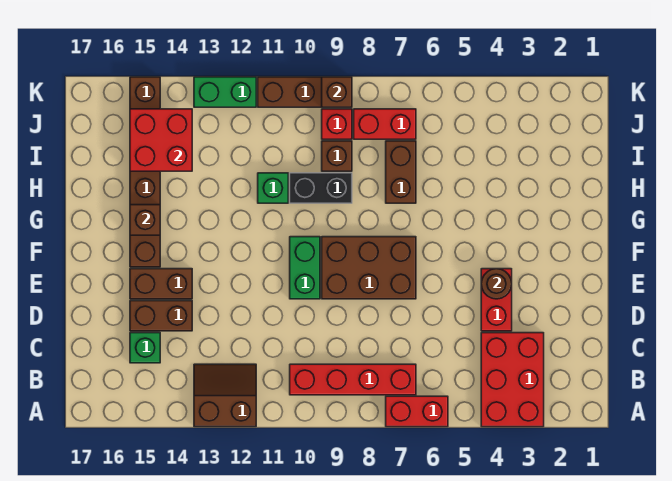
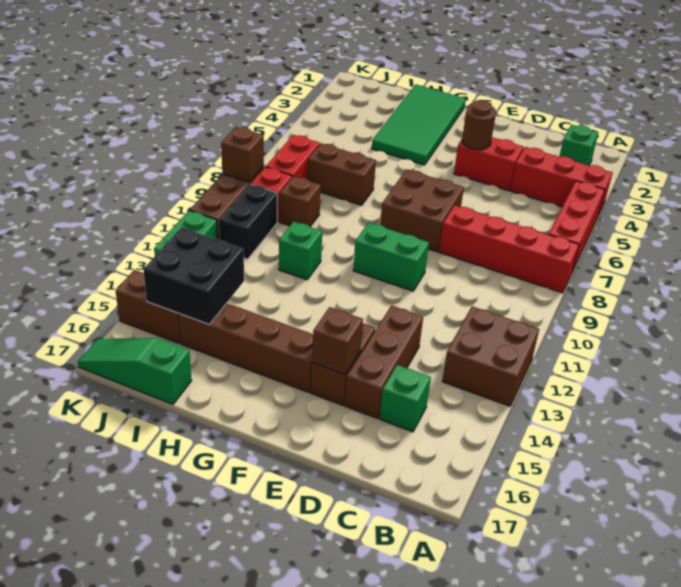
red 2x3 brick [481,333,544,427] -> red 1x3 brick [511,147,613,215]
red 1x2 brick [386,396,448,427] -> red 1x3 brick [549,181,605,272]
brown 2x2 slope [194,364,256,427] -> brown 2x2 brick [442,306,539,406]
none -> green 1x1 brick [559,125,598,165]
red 1x4 brick [290,364,416,395] -> red 1x4 brick turned to [439,205,579,293]
brown 1x2 brick [130,301,192,331] -> brown 1x3 brick [345,306,423,419]
brown 2x3 brick [322,237,416,299] -> brown 2x2 brick [380,169,464,252]
none -> green 2x4 tile [372,84,466,165]
brown 1x1 brick [130,205,160,235] -> brown 1x1 brick moved to [312,307,363,375]
black 1x2 brick [290,173,352,203] -> black 1x2 brick moved to [219,184,277,259]
red 2x2 brick [130,109,192,171] -> black 2x2 brick [143,227,244,324]
none -> green 1x3 slope [78,338,192,404]

